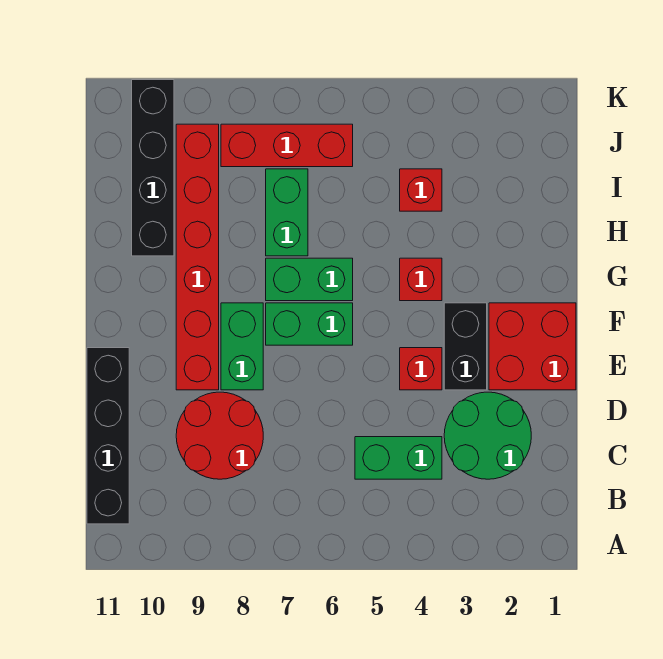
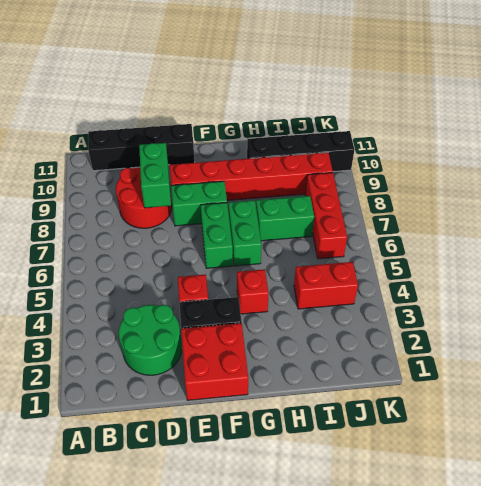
green 1x2 brick [355,437,442,479] -> green 1x2 brick moved to [139,143,171,208]
red 1x1 brick [400,169,442,211] -> red 1x2 brick [294,262,358,309]

